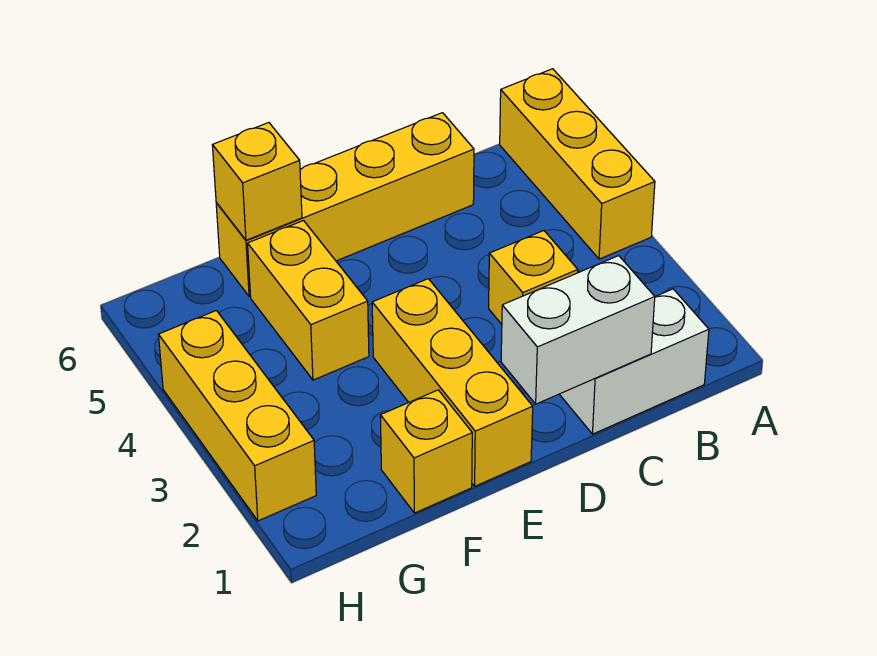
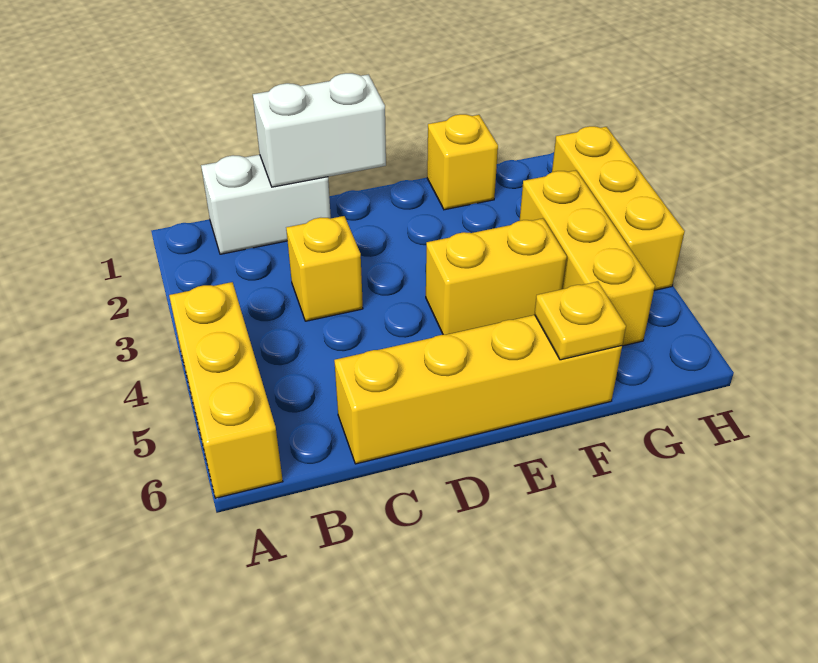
yellow 1x3 brick [372,279,533,486] -> yellow 1x3 brick moved to [520,170,655,346]
yellow 1x2 brick [248,221,369,380] -> yellow 1x2 brick turned to [426,218,567,335]
yellow 1x1 brick [212,123,302,240] -> yellow 1x1 plate [535,282,626,360]

